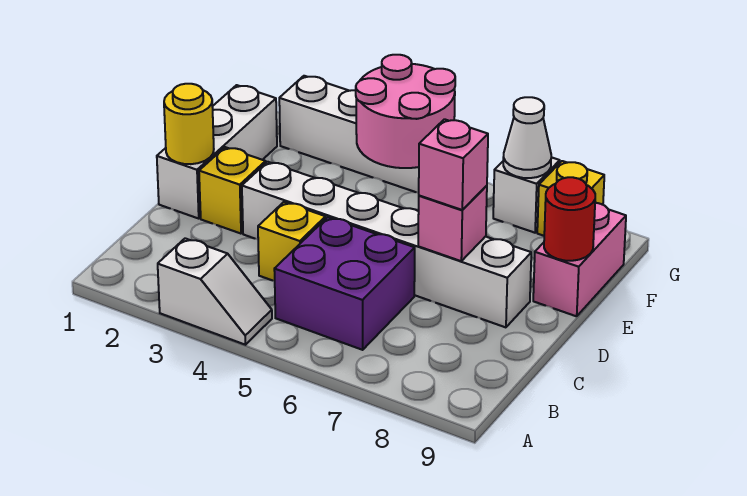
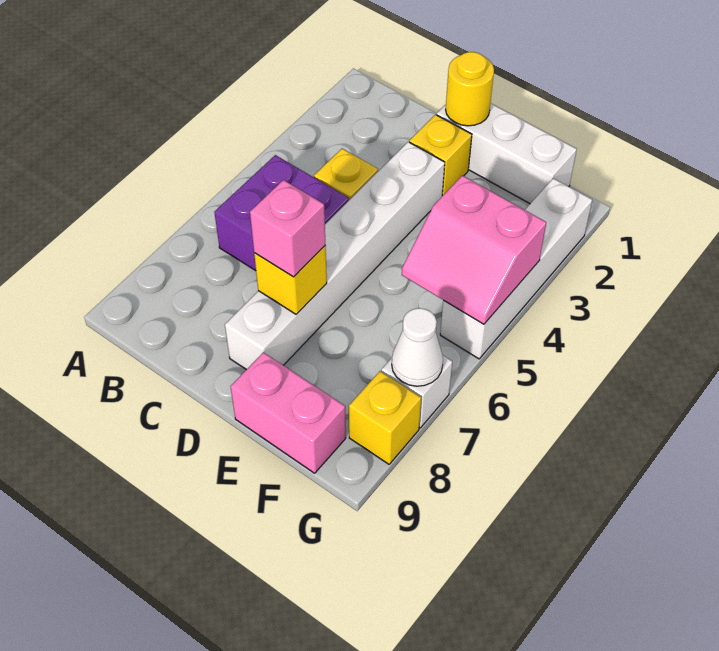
white 1x2 slope [158,238,272,345] -> none
pink 1x1 brick [418,186,487,261] -> yellow 1x1 brick [254,246,327,314]
red 1x1 round brick [544,177,595,261] -> none
pink 2x2 round brick [356,55,455,168] -> pink 2x2 slope [402,175,546,324]

